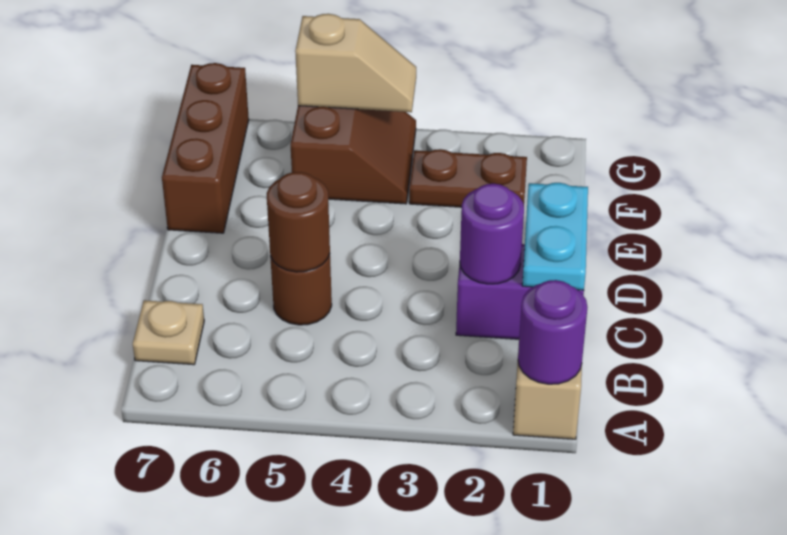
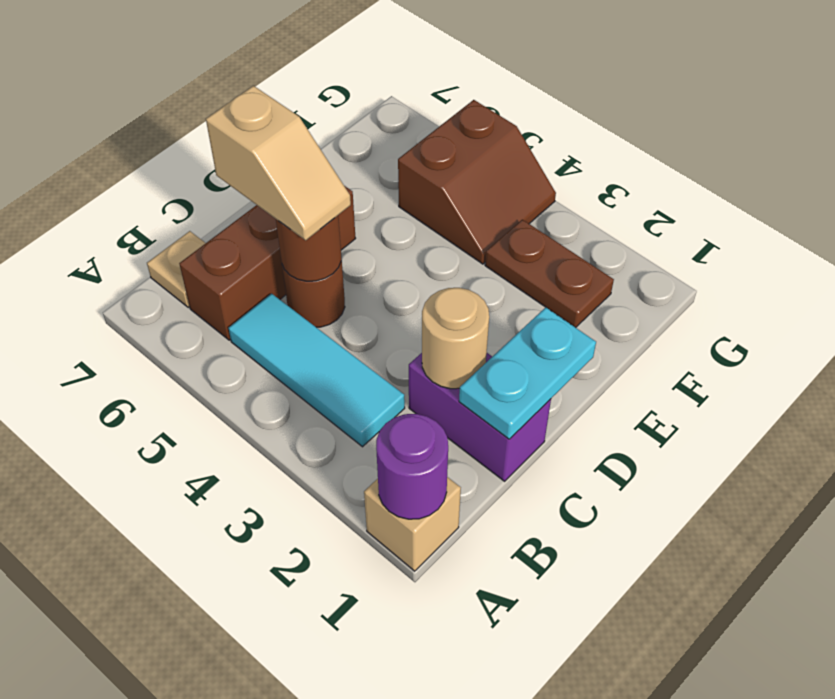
none -> cyan 1x3 tile [229,294,405,447]
purple 1x1 round brick [460,184,524,284] -> tan 1x1 round brick [422,288,489,389]
brown 1x3 brick [162,63,249,233] -> brown 1x3 brick moved to [179,186,356,340]
tan 1x2 slope [295,14,416,112] -> tan 1x2 slope moved to [206,86,351,240]

